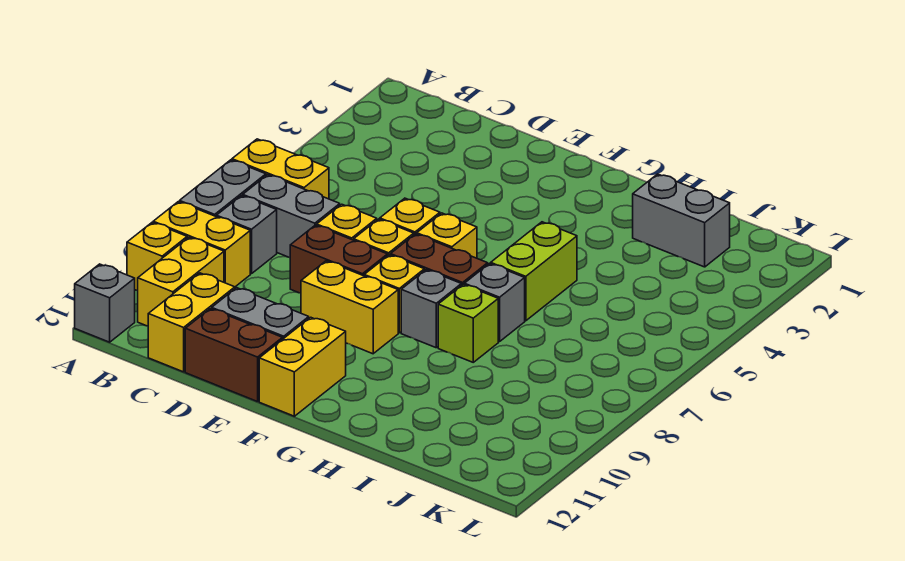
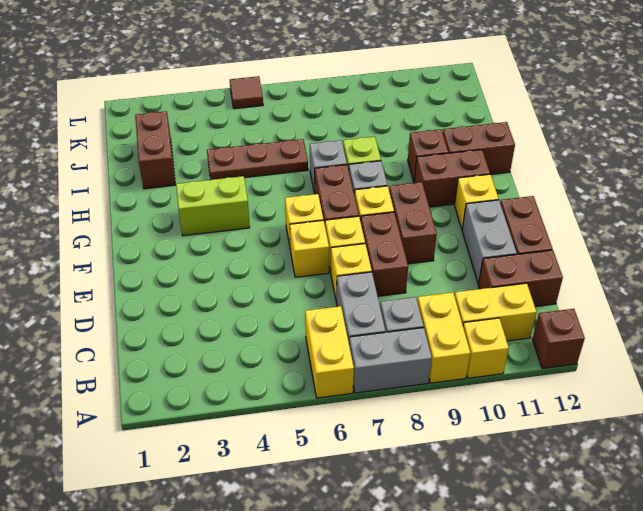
grey 1x1 brick [75,264,135,342] -> brown 1x1 brick [532,309,585,369]
yellow 1x2 brick [148,273,235,372] -> brown 1x2 brick [479,250,563,307]
yellow 1x2 brick [301,261,398,354] -> brown 1x2 brick [389,182,437,264]
yellow 1x2 brick [259,317,346,416] -> yellow 1x1 brick [455,174,499,229]
none -> brown 1x2 brick [414,150,490,207]
lime 1x2 brick [491,222,577,321] -> lime 1x2 brick moved to [176,176,250,236]
none -> brown 1x1 brick [408,129,448,182]
none -> brown 1x2 brick [443,122,515,174]
grey 1x2 brick [633,174,730,267] -> brown 1x2 brick [135,111,175,189]
none -> brown 1x3 plate [207,139,308,180]
none -> brown 1x1 tile [230,76,263,109]

